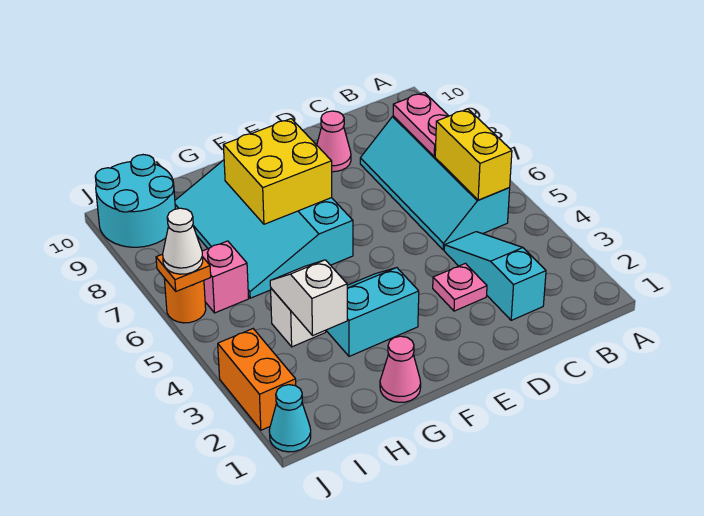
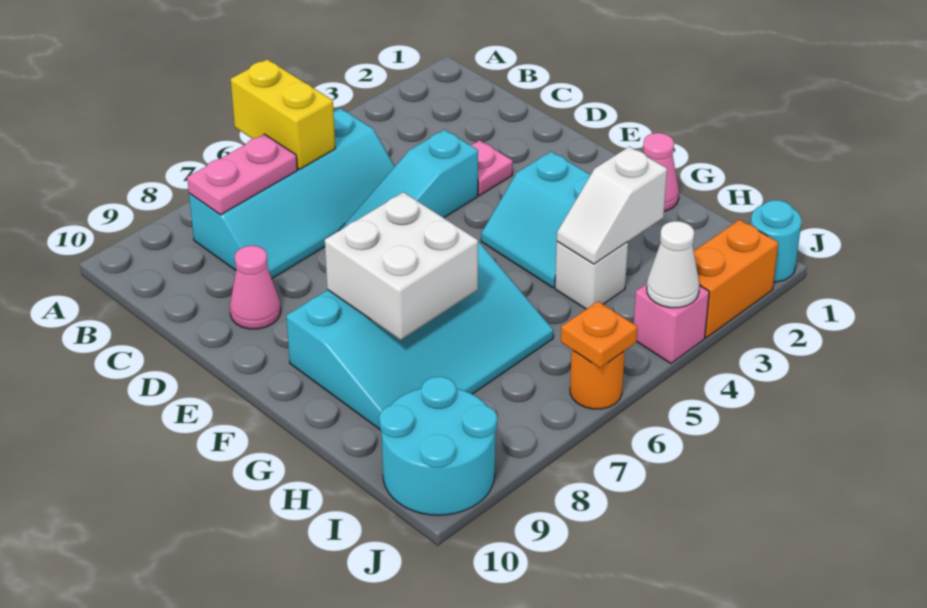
yellow 1x2 brick [435,109,512,200] -> yellow 1x2 brick turned to [231,59,335,169]
cyan 1x3 slope [444,232,546,320] -> cyan 1x3 slope moved to [339,130,478,231]
yellow 2x2 brick [223,119,332,224] -> white 2x2 brick [325,192,478,340]
pink 1x1 brick [202,241,249,313] -> pink 1x1 brick moved to [634,284,709,363]
cyan 1x1 cone [269,385,311,452] -> cyan 1x1 round brick [750,200,802,282]
white 1x1 cone [163,208,203,274] -> white 1x1 cone moved to [647,221,699,308]

